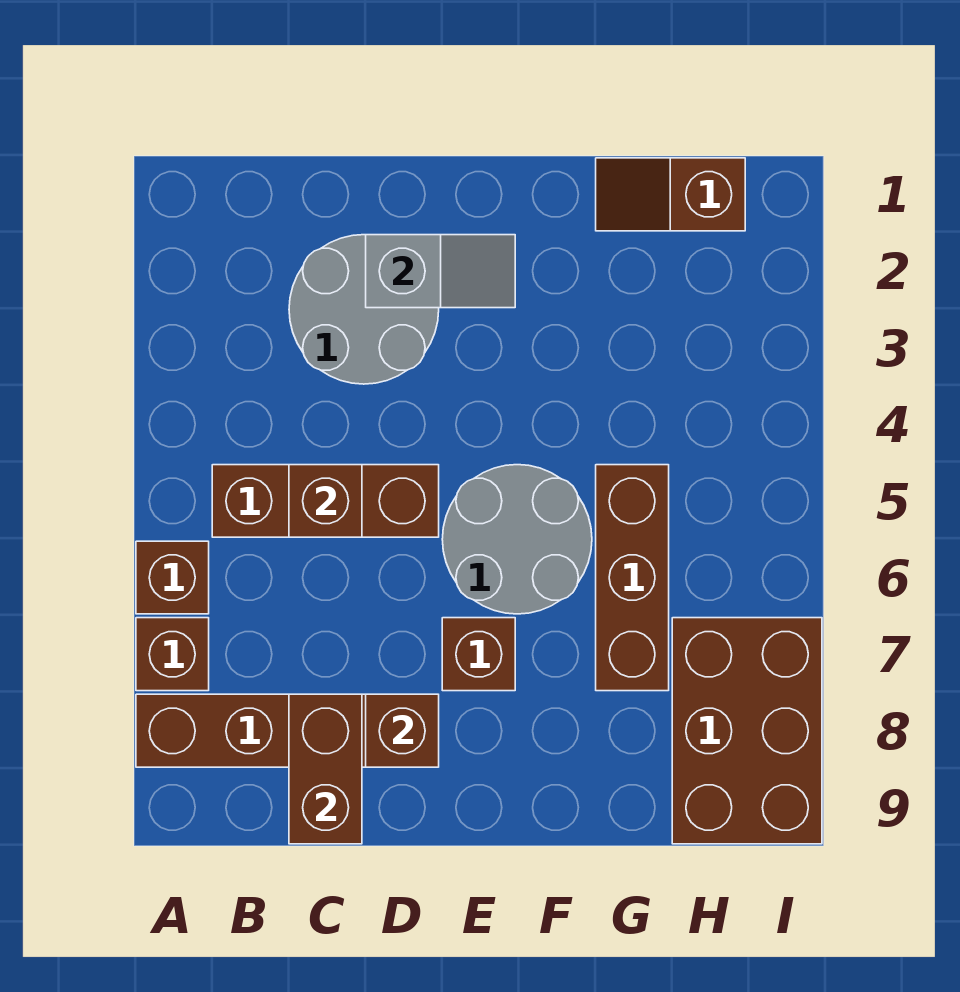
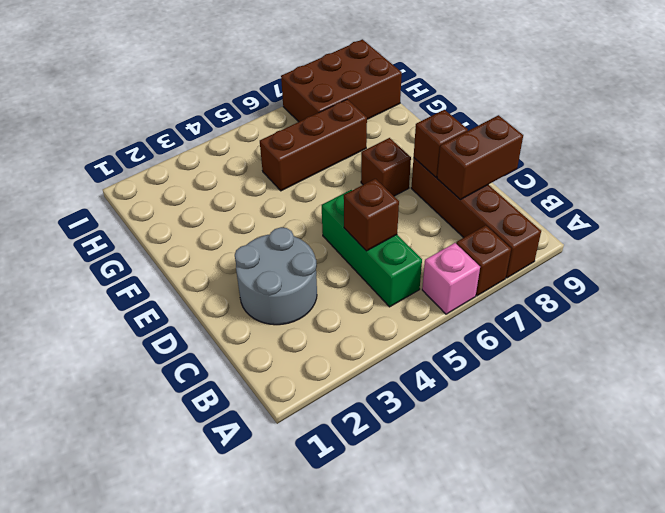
brown 1x1 brick [136,541,209,614] -> pink 1x1 brick [422,243,480,314]
brown 1x3 brick [212,465,439,537] -> green 1x3 brick [322,190,422,307]
grey 1x2 slope [366,235,515,308] -> none
grey 2x2 round brick [442,465,592,614] -> none
brown 1x2 slope [596,158,745,231] -> none

